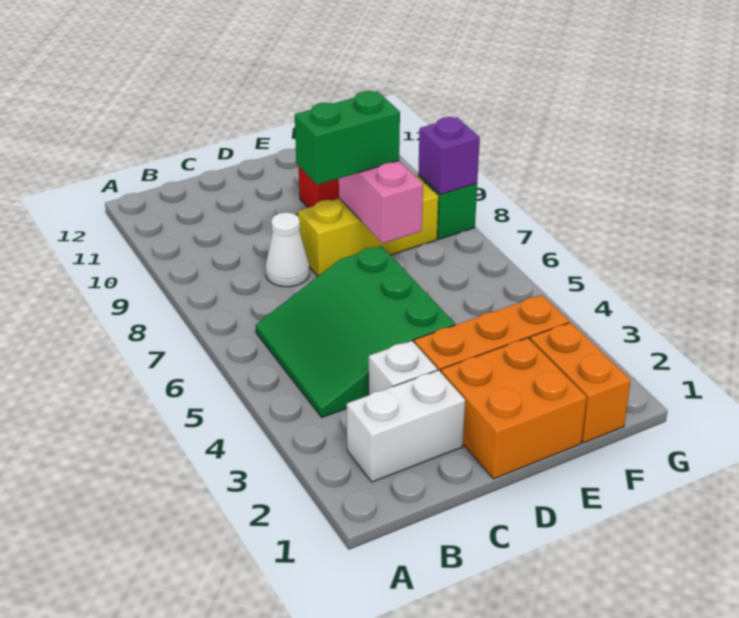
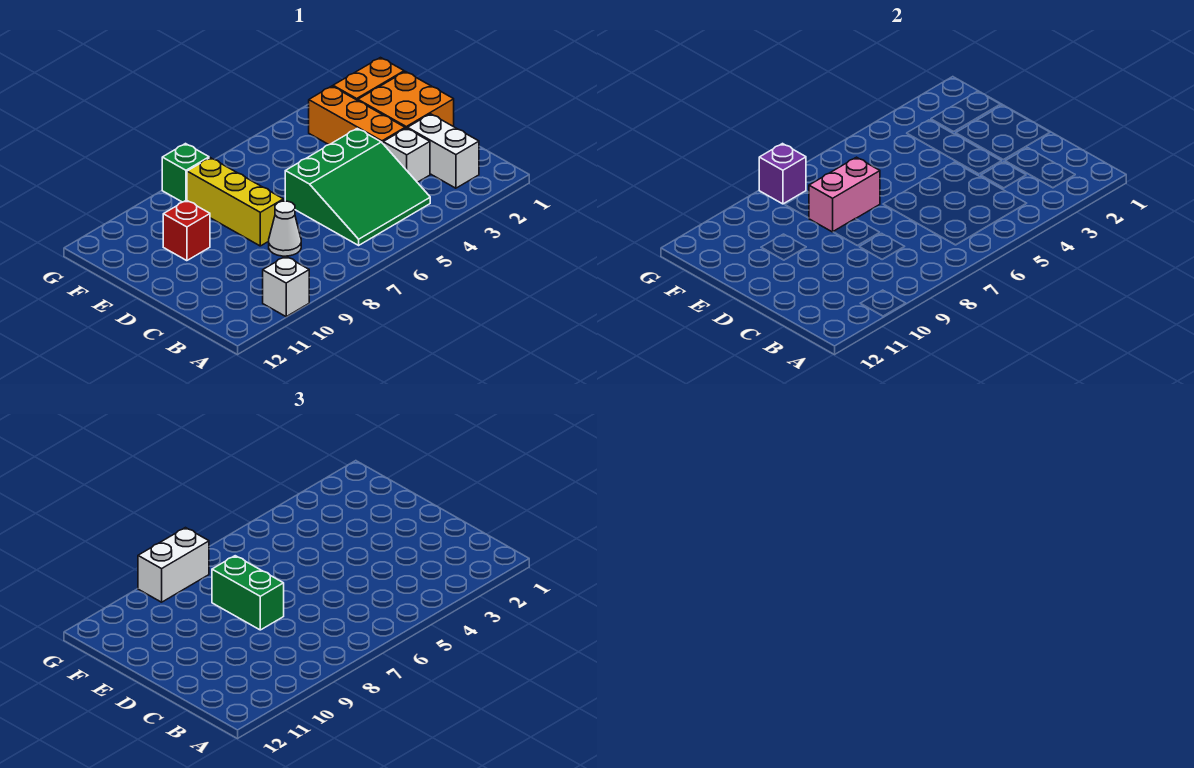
none -> white 1x1 brick [263,256,309,317]
none -> white 1x2 brick [138,528,209,602]

